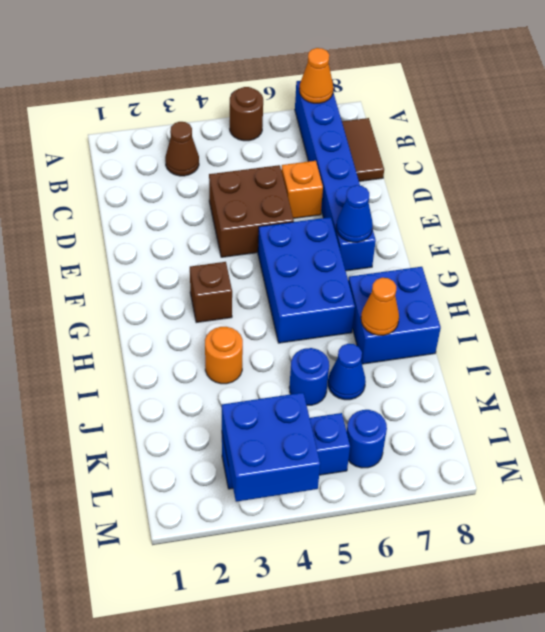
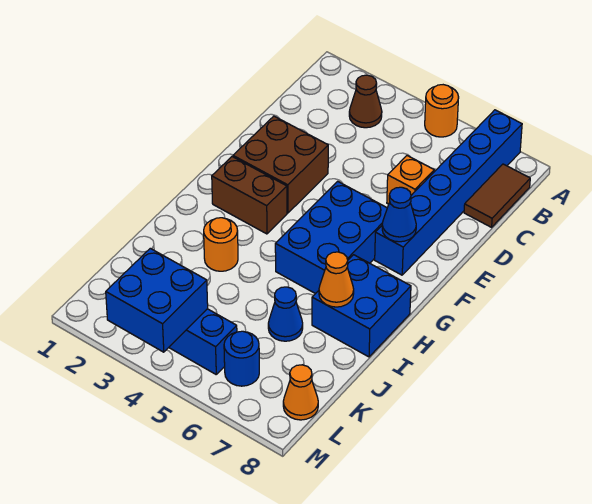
brown 1x1 round brick [230,87,263,141] -> orange 1x1 round brick [425,85,459,137]
orange 1x1 cone [299,48,333,103] -> orange 1x1 cone moved to [283,365,318,420]
brown 2x2 brick [209,165,294,257] -> brown 2x2 brick moved to [233,116,328,213]
brown 1x1 brick [190,262,232,323] -> brown 1x2 brick [212,157,287,234]
blue 1x1 round brick [289,348,329,405] -> none

